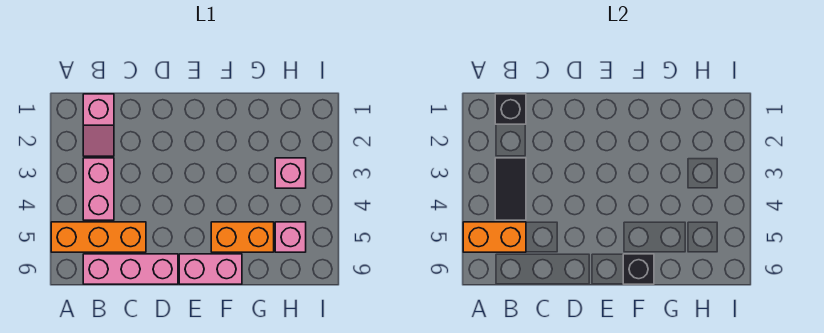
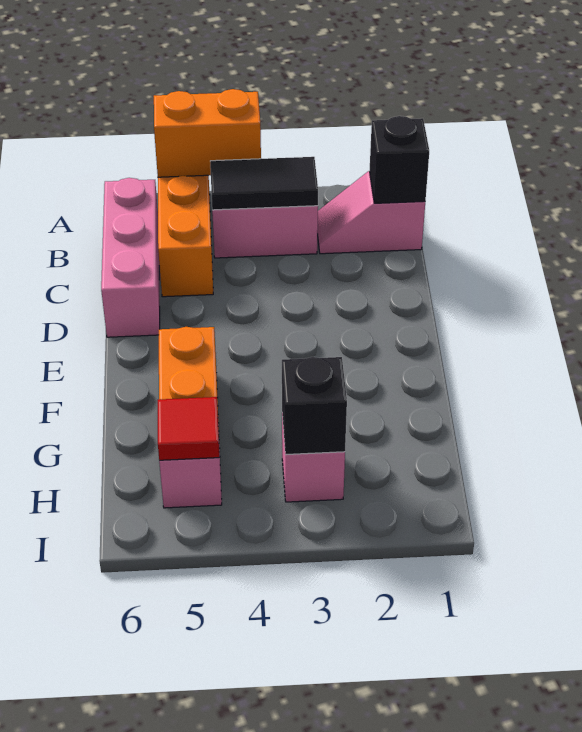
orange 1x2 brick [463,222,526,252] -> orange 1x2 brick turned to [154,89,261,177]
pink 1x2 brick [179,254,242,284] -> none
black 1x1 brick [623,254,654,284] -> black 1x1 brick moved to [282,357,347,455]
none -> red 1x1 tile [158,397,219,460]

